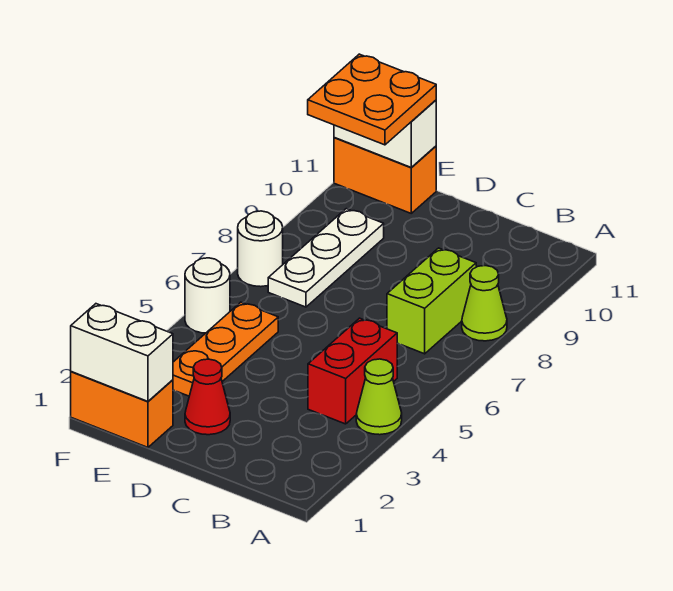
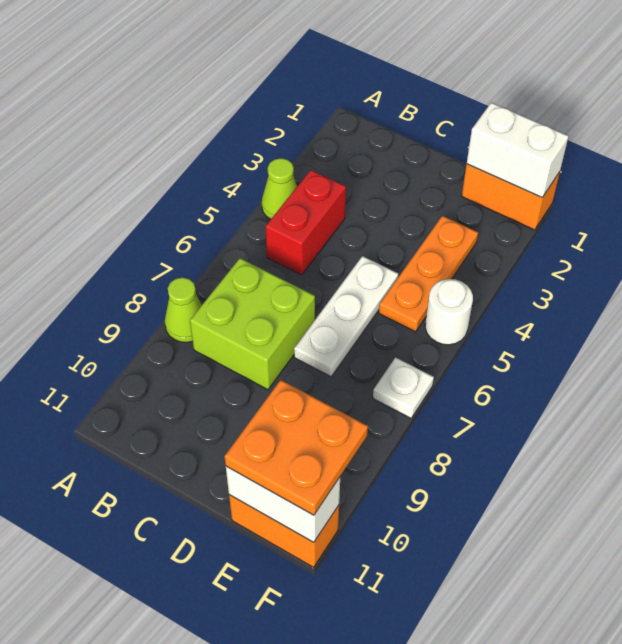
lime 1x2 brick [387,248,476,354] -> lime 2x2 brick [190,258,315,390]
red 1x1 cone [185,359,230,435] -> none
white 1x3 plate [268,209,384,307] -> white 1x3 plate moved to [294,256,398,377]
white 1x1 round brick [238,211,283,287] -> white 1x1 plate [373,358,434,418]

